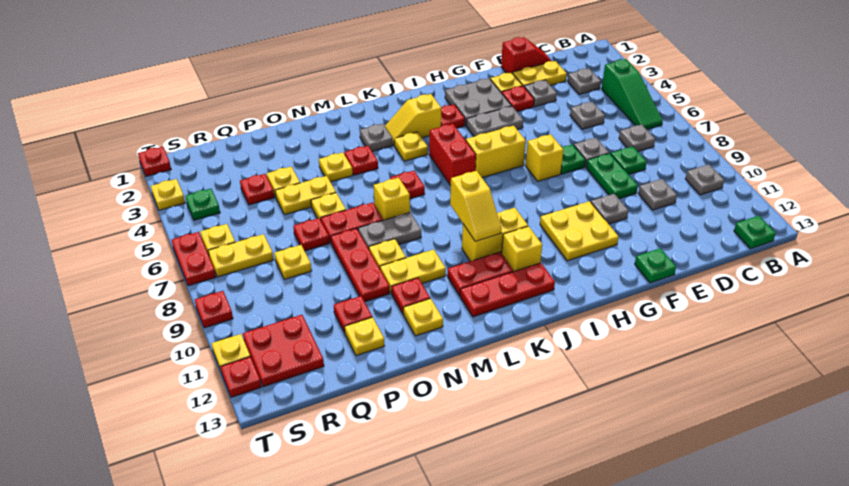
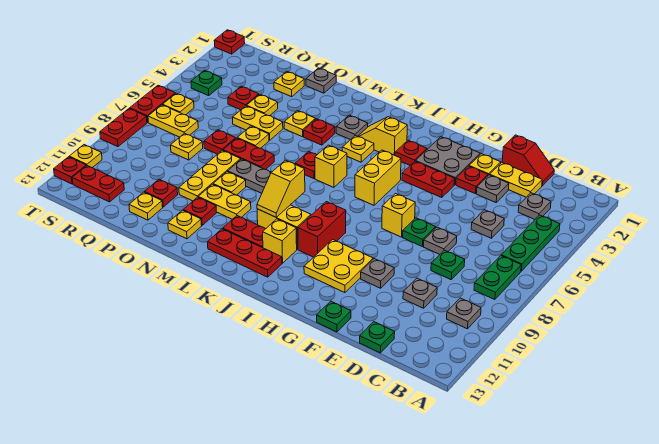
green 1x3 slope [602,59,663,129] -> green 1x3 plate [501,215,560,271]
green 1x1 plate [734,216,776,249] -> green 1x1 plate moved to [360,322,395,353]
grey 1x1 plate [619,124,655,151] -> grey 1x1 plate moved to [306,68,336,93]
green 1x2 plate [586,153,638,199] -> green 1x2 plate moved to [474,256,521,300]
grey 1x2 plate [466,106,523,137] -> red 1x2 plate [402,161,455,198]
yellow 1x2 brick [466,126,526,178] -> yellow 1x2 brick turned to [355,150,401,205]
red 1x2 brick [429,124,476,186] -> red 1x2 brick moved to [298,202,346,257]
yellow 1x1 brick [374,178,410,220] -> yellow 1x1 brick moved to [315,145,347,187]
red 1x3 plate [331,228,390,302] -> yellow 1x3 plate [179,150,241,201]
red 2x2 plate [243,315,324,387] -> red 1x2 plate [72,166,124,202]
yellow 1x1 plate [151,179,185,210] -> yellow 1x1 plate moved to [274,72,304,97]
red 1x1 plate [195,291,233,328] -> red 1x2 plate [100,108,147,147]

